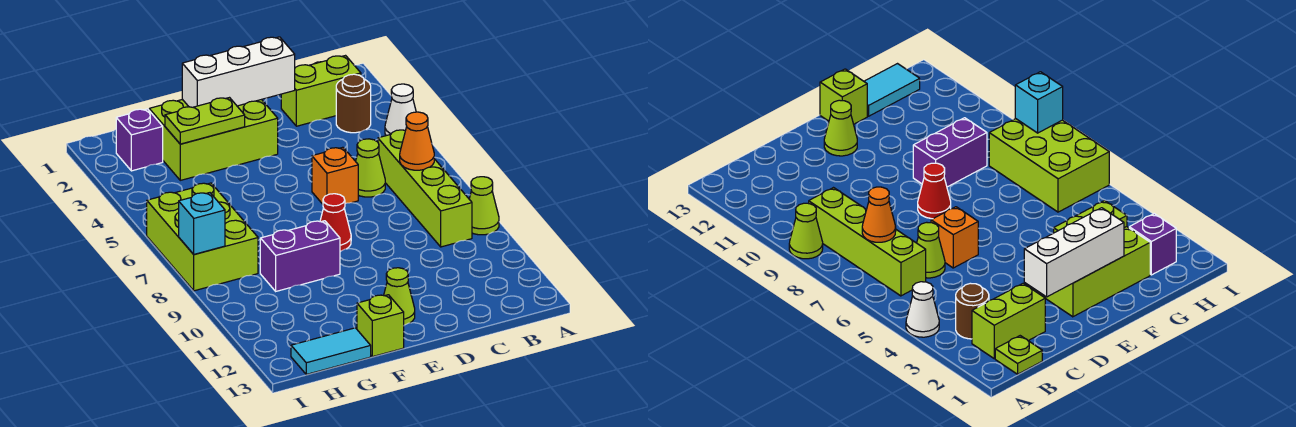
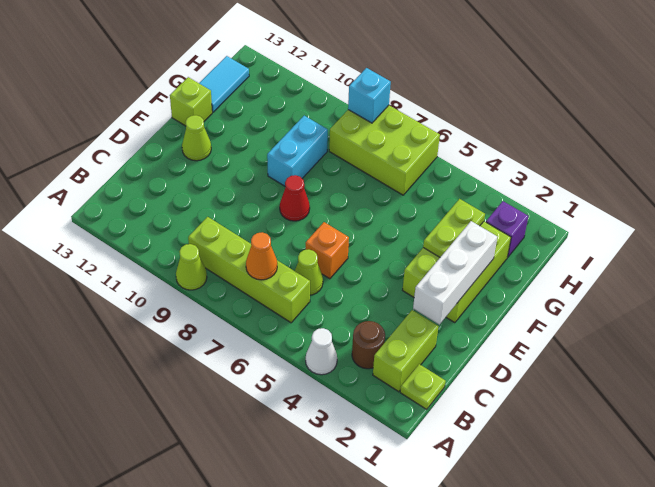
purple 1x2 brick [260,221,340,291] -> cyan 1x2 brick [267,116,328,186]

